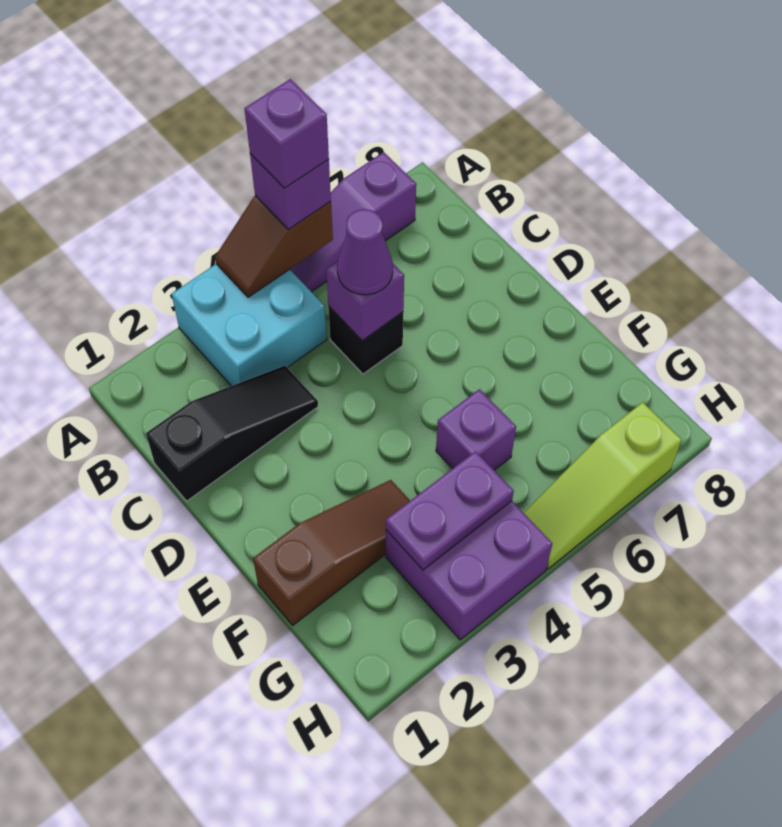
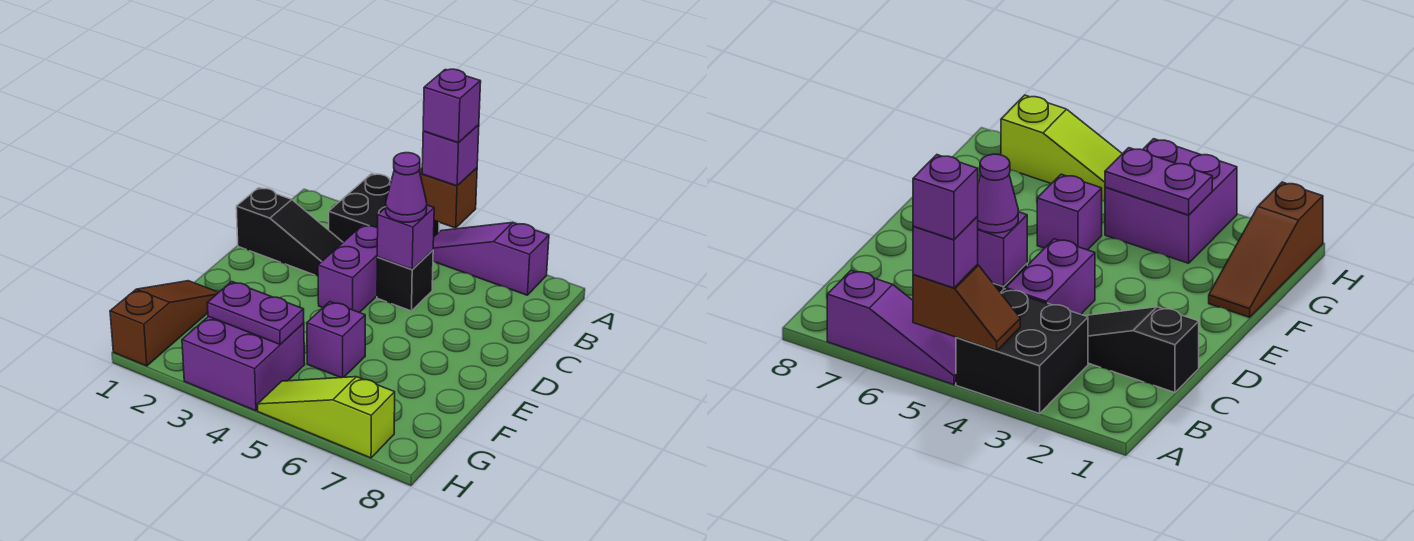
cyan 2x2 brick [172,264,327,386] -> black 2x2 brick [329,174,439,242]
none -> purple 1x2 brick [318,225,378,313]
brown 1x3 slope [253,480,410,625] -> brown 1x3 slope turned to [110,281,219,366]

